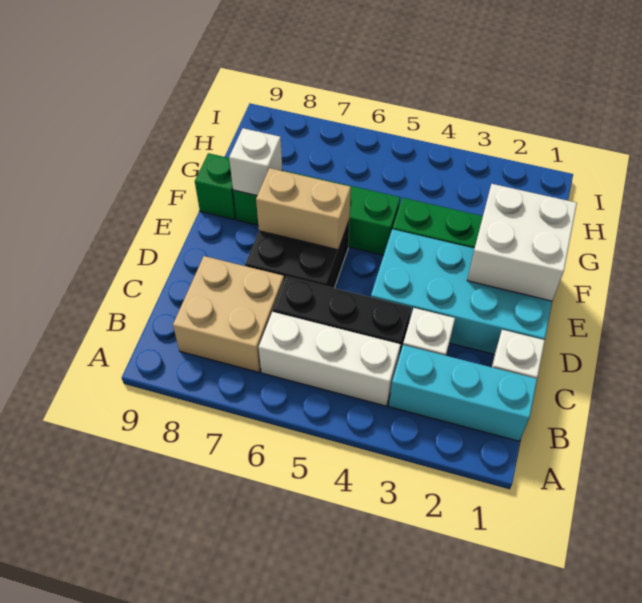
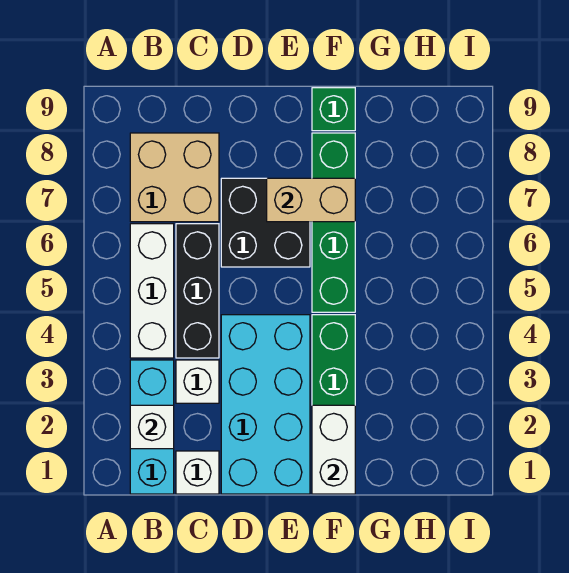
white 2x2 brick [467,184,577,301] -> white 1x2 brick [312,405,355,494]
tan 1x2 brick [256,168,351,250] -> tan 1x2 brick turned to [267,178,355,222]
white 1x1 brick [229,128,282,196] -> white 1x1 brick moved to [130,405,174,449]

